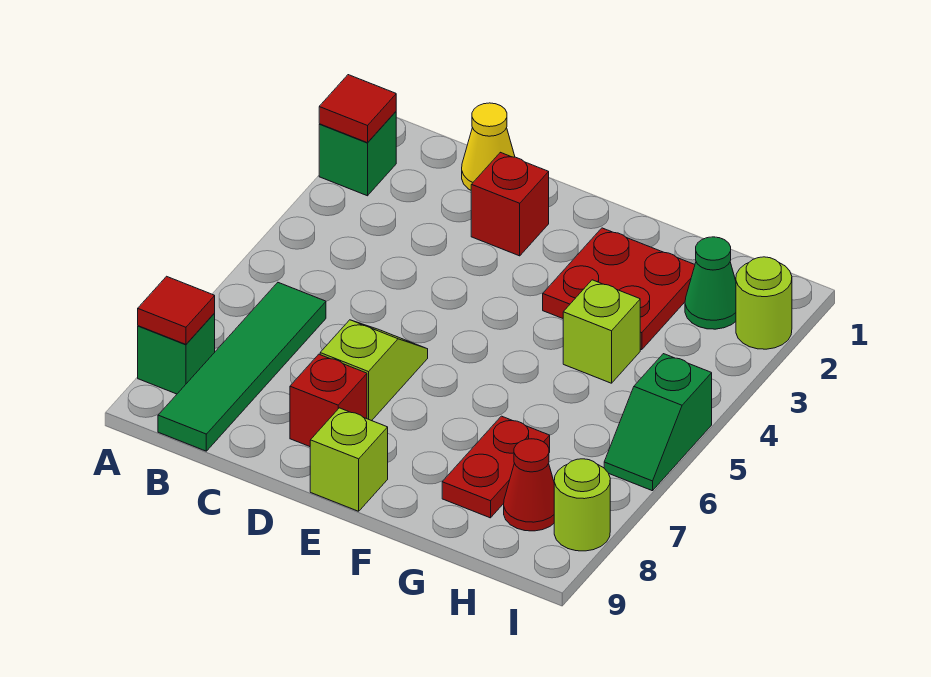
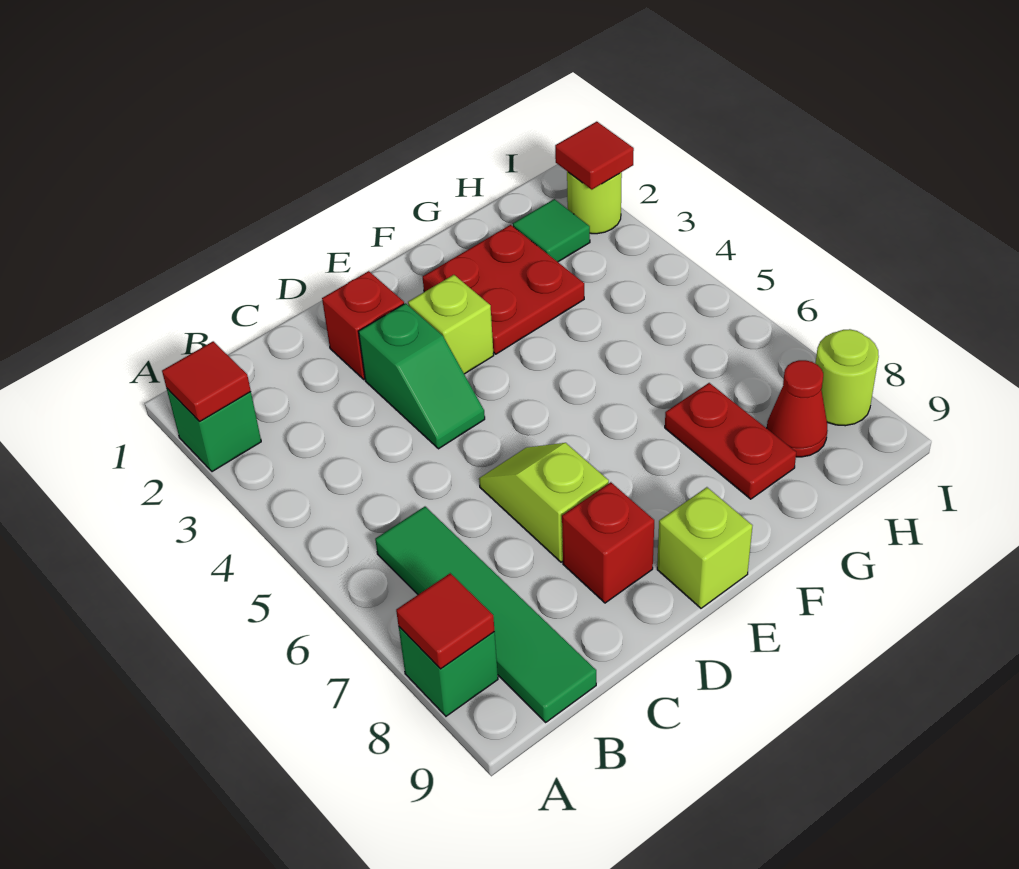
yellow 1x1 cone [462,103,515,190] -> none
lime 1x1 brick [563,280,640,383] -> lime 1x1 brick moved to [408,275,494,374]
green 1x1 cone [685,237,736,329] -> green 1x1 tile [513,199,590,262]
none -> red 1x1 tile [555,122,634,189]
green 1x2 slope [604,354,712,491] -> green 1x2 slope moved to [359,303,485,449]

